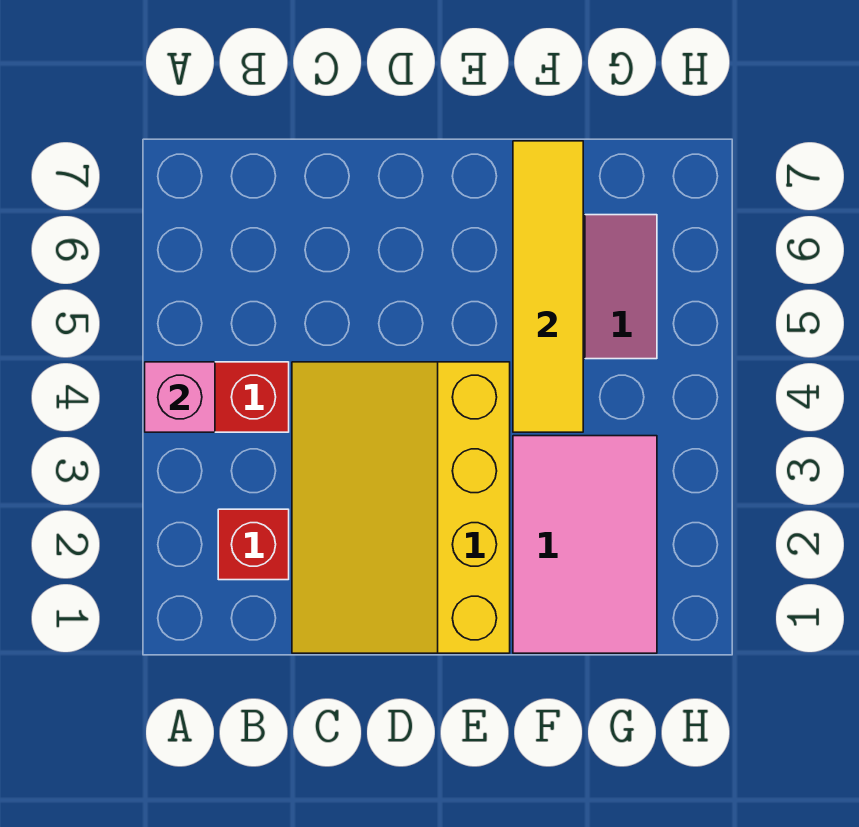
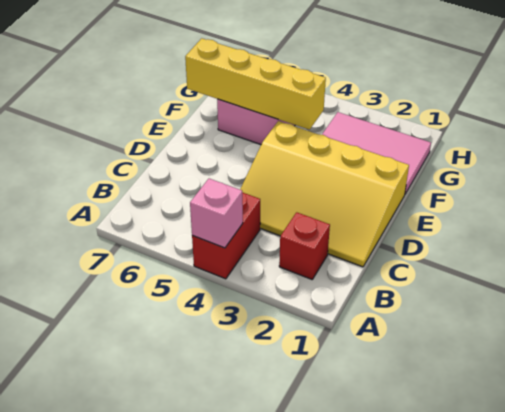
yellow 1x4 tile [513,141,583,432] -> yellow 1x4 brick [185,38,326,130]

